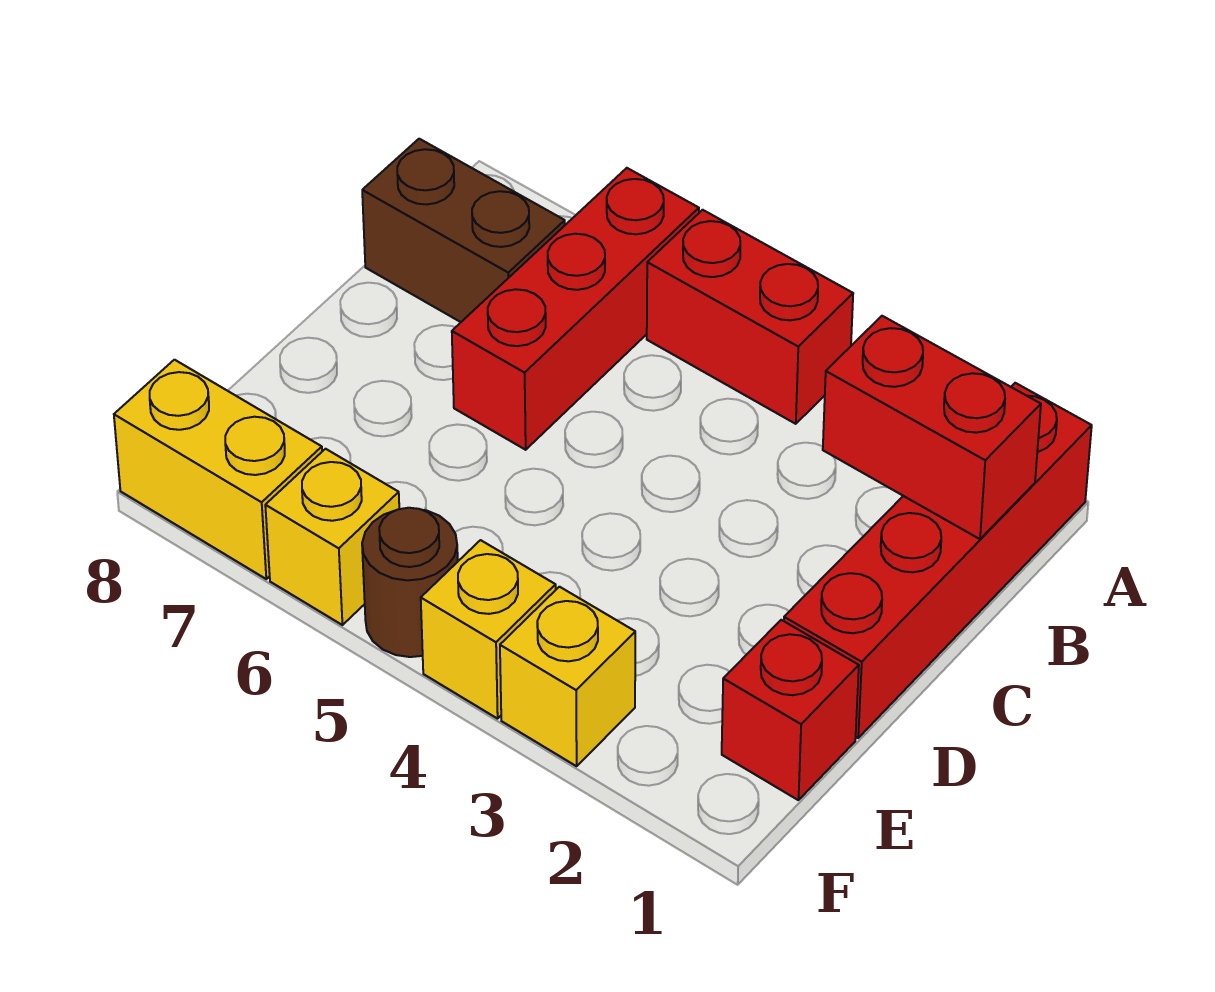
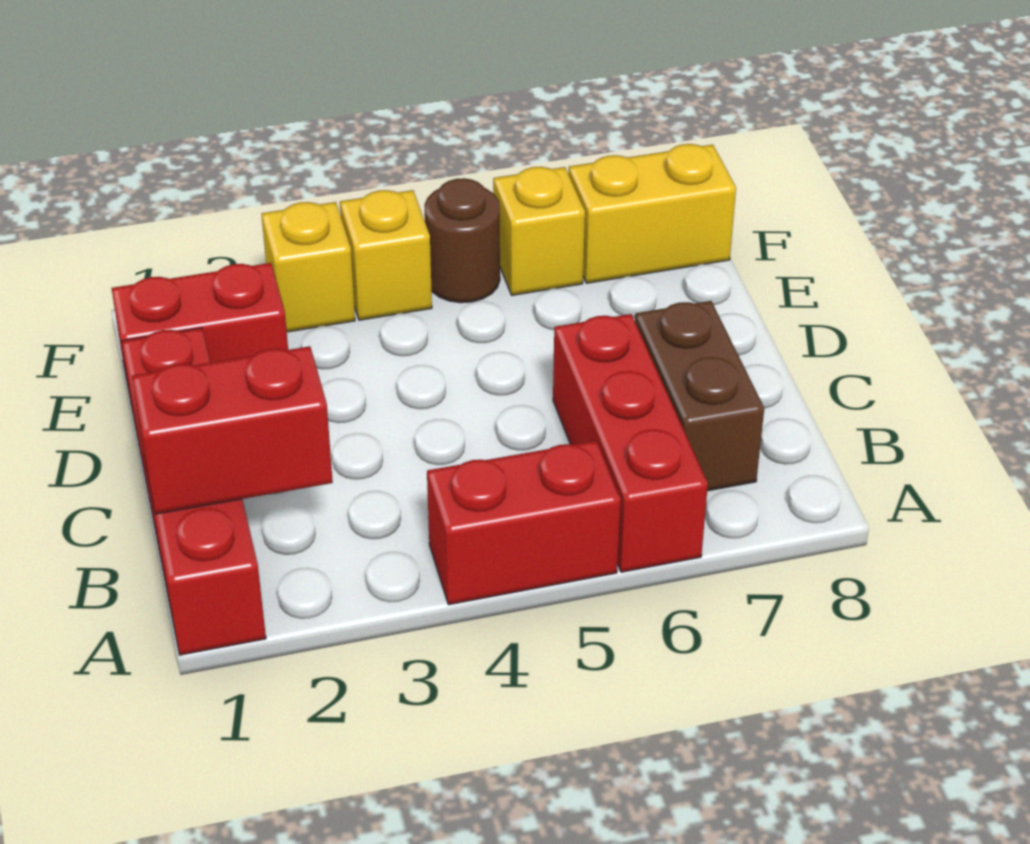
brown 1x2 brick [362,139,565,322] -> brown 1x2 brick turned to [635,301,764,491]
red 1x1 brick [722,620,859,800] -> red 1x2 brick [112,263,288,401]

